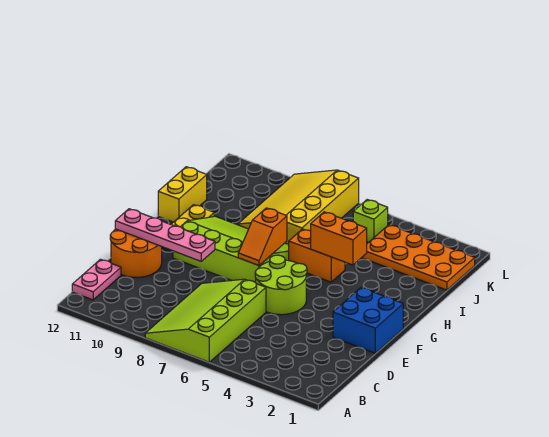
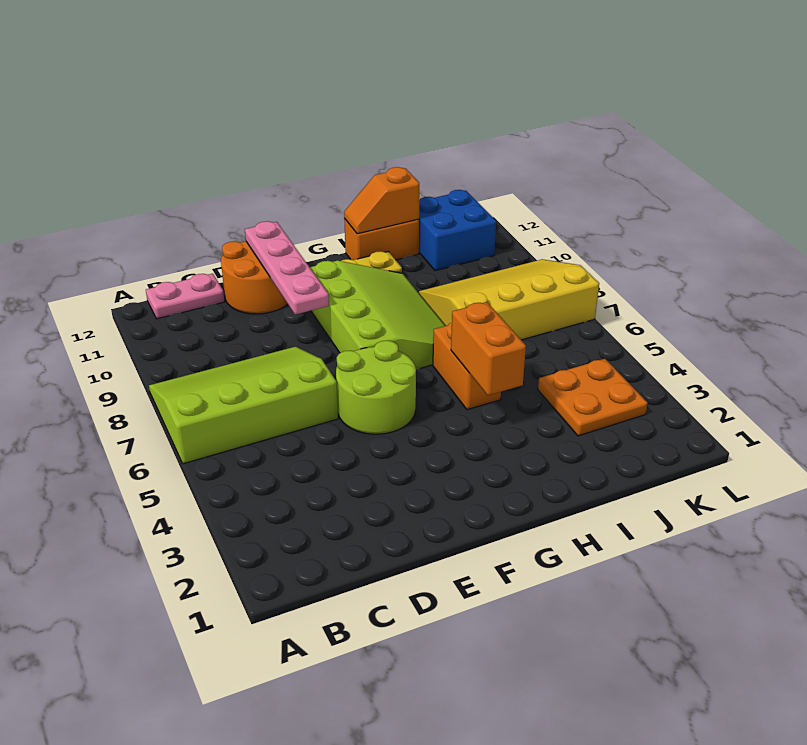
blue 2x2 brick [333,288,403,353] -> blue 2x2 brick moved to [419,190,496,271]
orange 1x2 slope [238,208,287,265] -> orange 1x2 slope moved to [344,167,419,234]
yellow 1x2 brick [158,167,207,222] -> orange 1x2 brick [344,219,419,260]
orange 2x4 plate [362,225,475,290] -> orange 2x2 plate [538,359,648,436]
lime 1x1 brick [353,200,388,242] -> none

